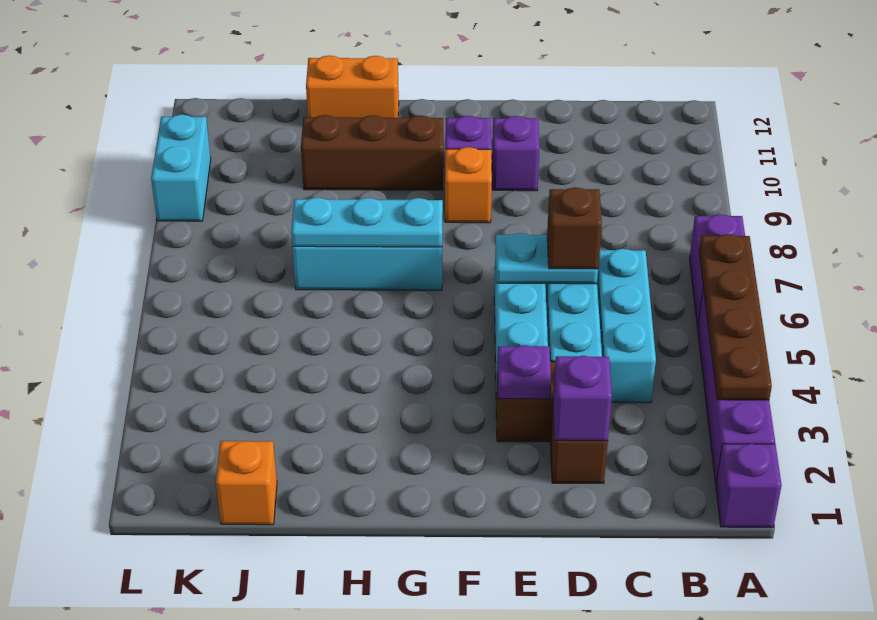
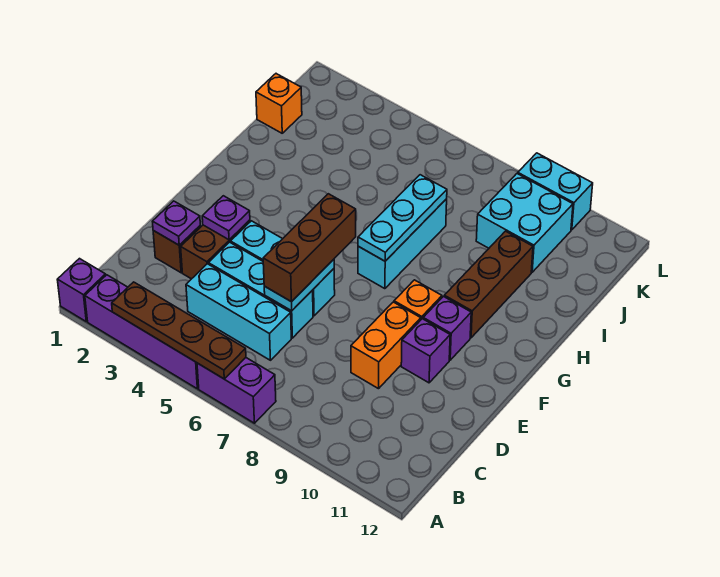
purple 1x1 brick [553,356,612,441] -> purple 1x1 plate [152,201,200,245]
brown 1x1 brick [547,187,602,269] -> brown 1x3 brick [263,194,356,302]
orange 1x2 brick [306,55,399,118] -> orange 1x2 brick moved to [351,302,421,389]
none -> cyan 2x2 brick [476,174,573,272]

